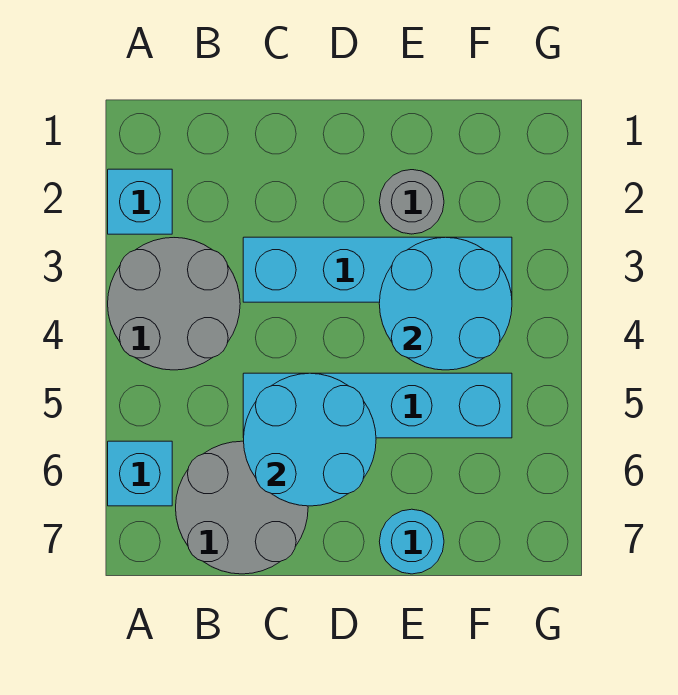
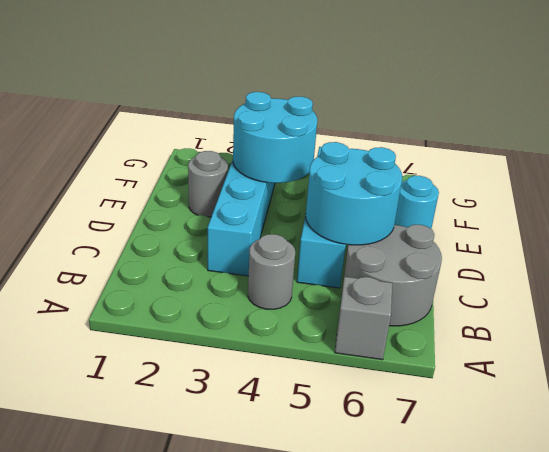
cyan 1x1 brick [108,169,172,234] -> none
grey 2x2 round brick [108,238,240,370] -> grey 1x1 round brick [248,234,295,309]
cyan 1x1 brick [108,441,172,506] -> grey 1x1 brick [335,277,392,360]

